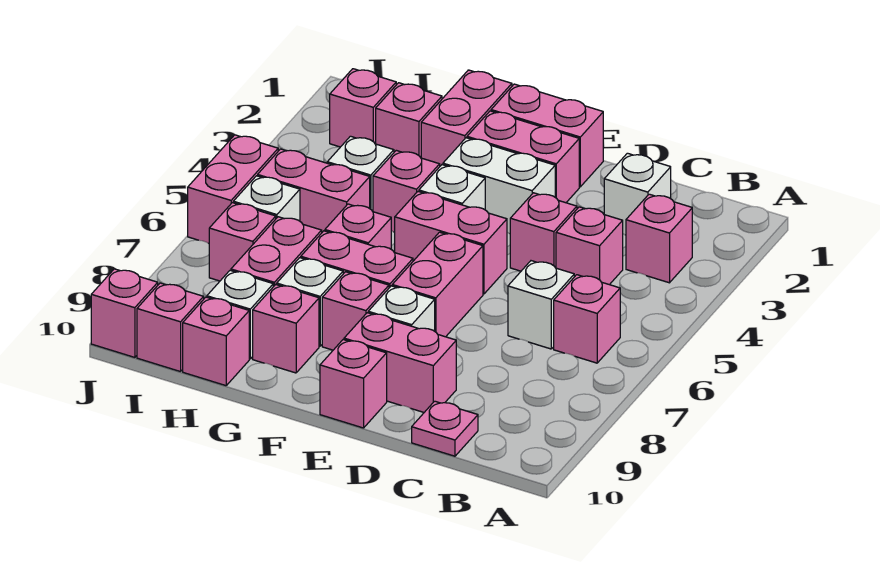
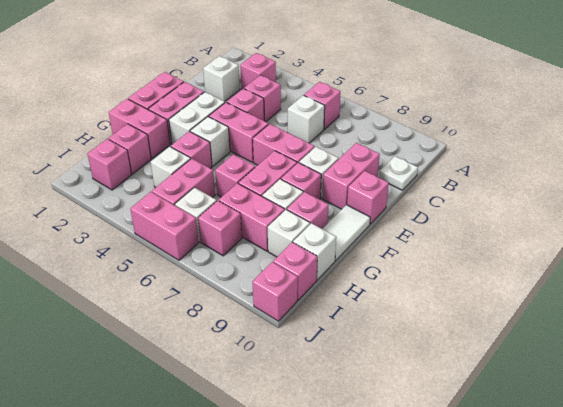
pink 1x1 plate [412,401,478,456] -> white 1x1 plate [379,156,418,190]
pink 1x2 brick [394,192,507,294] -> pink 1x2 brick turned to [209,102,269,162]
none -> white 1x2 tile [323,205,370,261]
pink 1x1 brick [183,297,249,386] -> white 1x1 brick [293,223,336,280]

